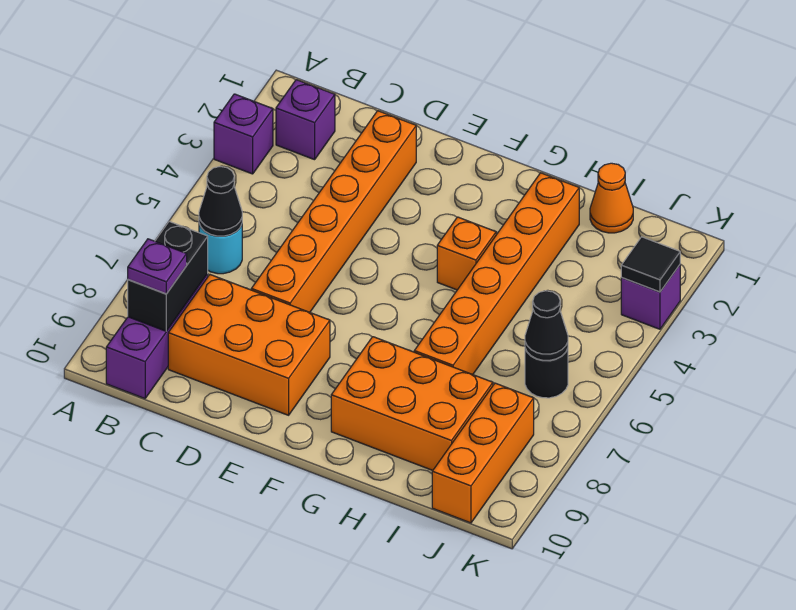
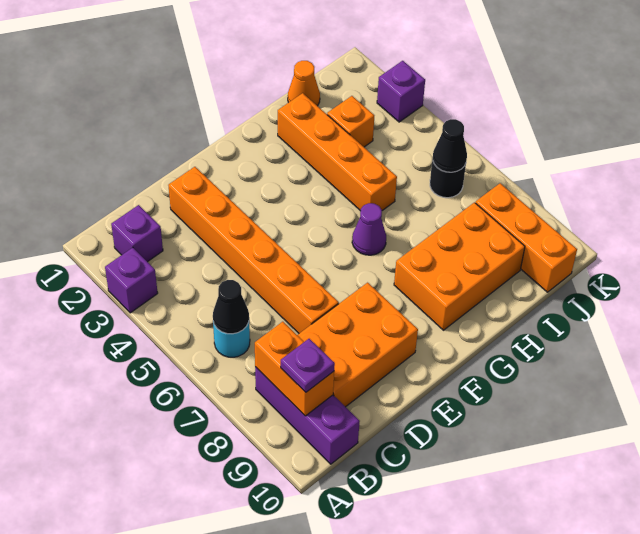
black 1x2 brick [128,222,208,331] -> orange 1x2 brick [255,322,334,416]
orange 1x1 brick [437,217,496,290] -> orange 1x1 brick moved to [327,96,374,147]
none -> purple 1x1 cone [352,203,386,255]
orange 1x6 brick [414,173,579,375] -> orange 1x4 brick [278,93,397,211]
black 1x1 tile [621,237,680,292] -> none

